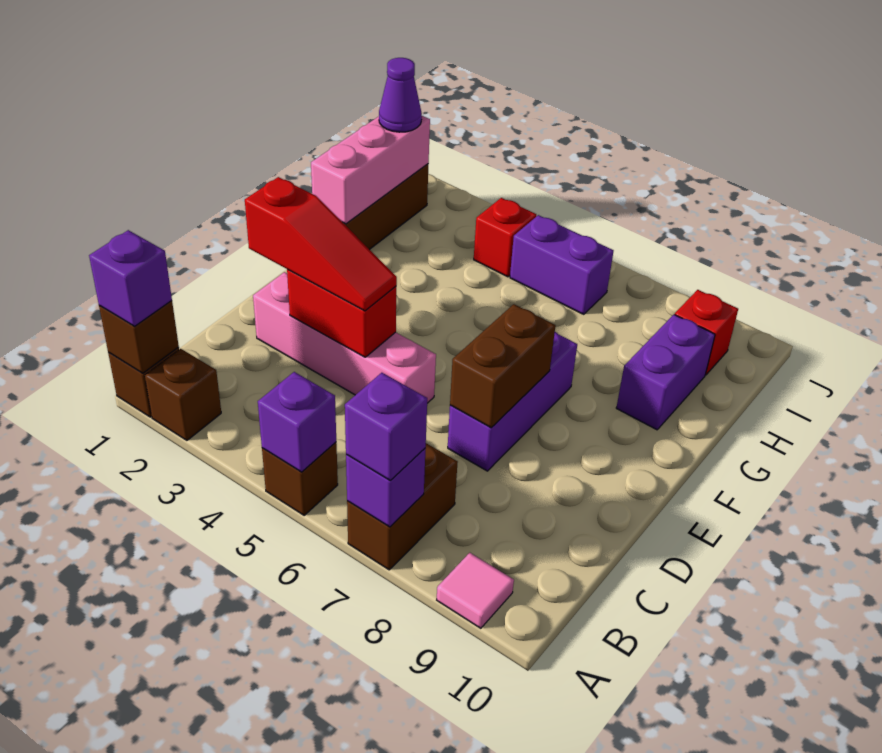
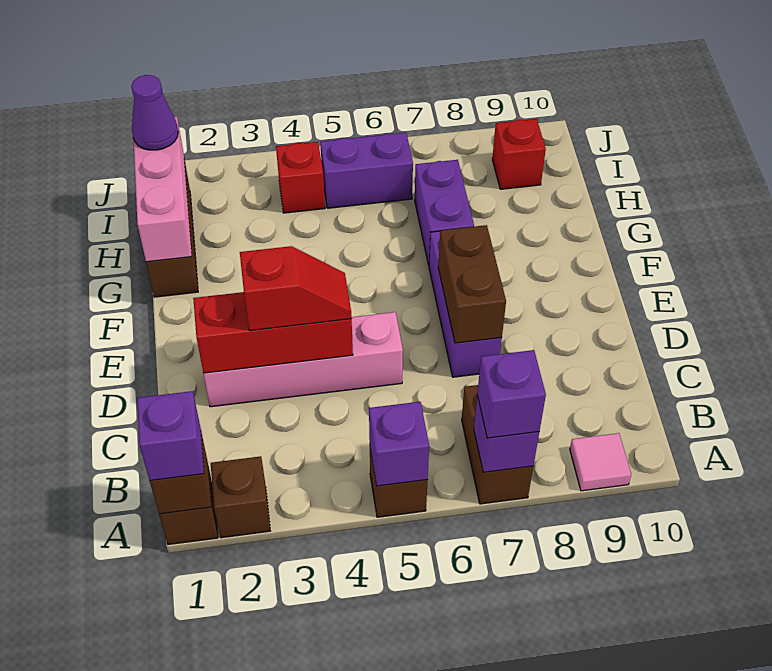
red 1x3 slope [245,177,397,311] -> red 1x2 slope [240,246,352,331]
red 1x2 brick [287,269,396,357] -> red 1x3 brick [193,292,353,373]
purple 1x2 brick [616,314,715,430] -> purple 1x2 brick moved to [415,160,474,265]

